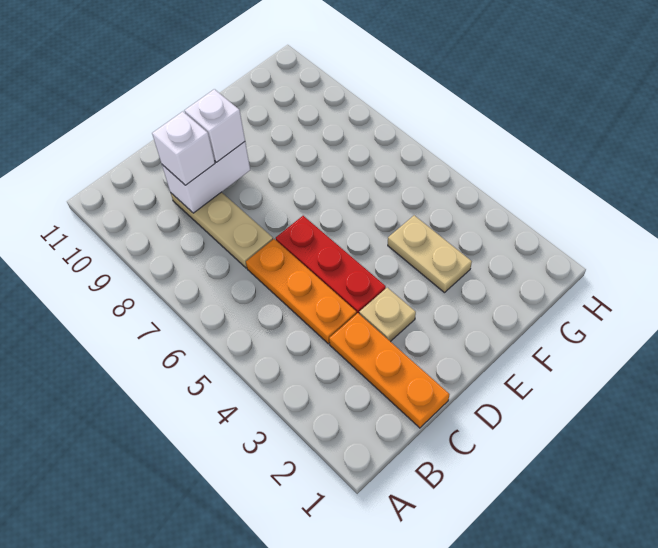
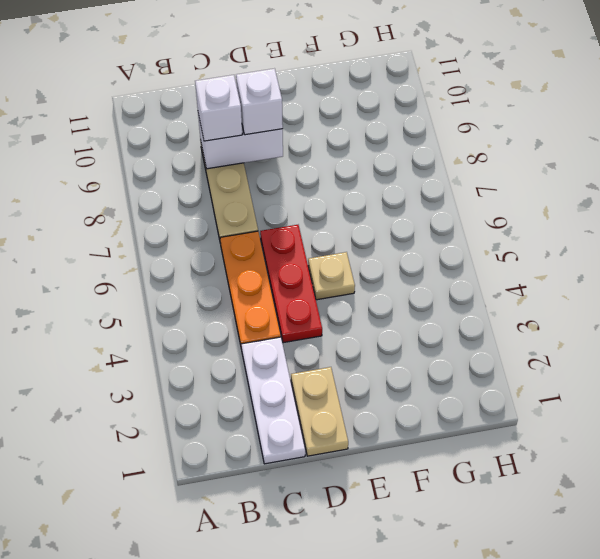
orange 1x3 plate [329,313,450,428] -> white 1x3 plate [241,337,305,464]
tan 1x1 plate [359,288,416,342] -> tan 1x1 plate moved to [308,252,355,300]
tan 1x2 plate [388,215,472,293] -> tan 1x2 plate moved to [291,367,348,456]

